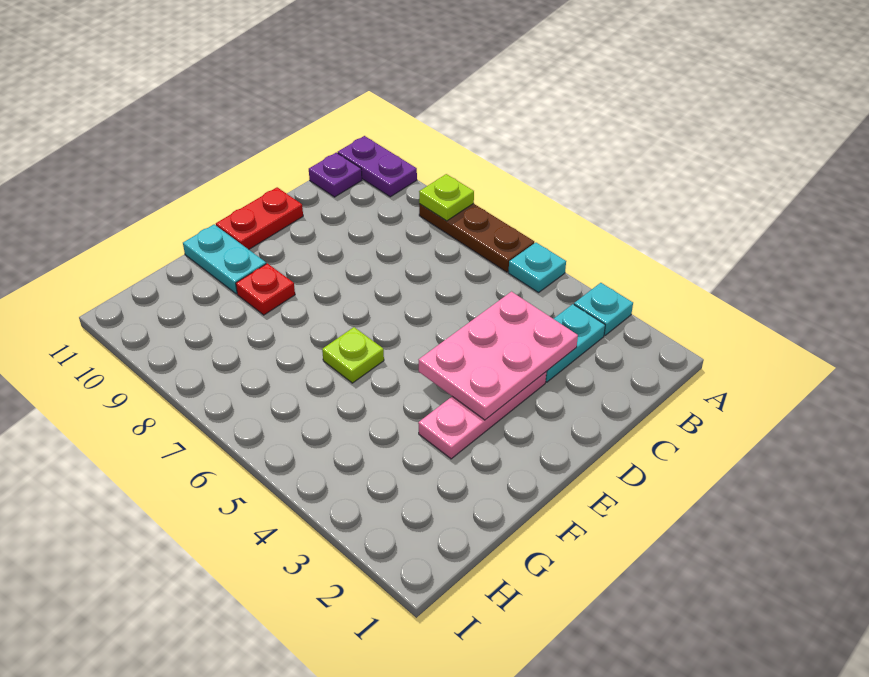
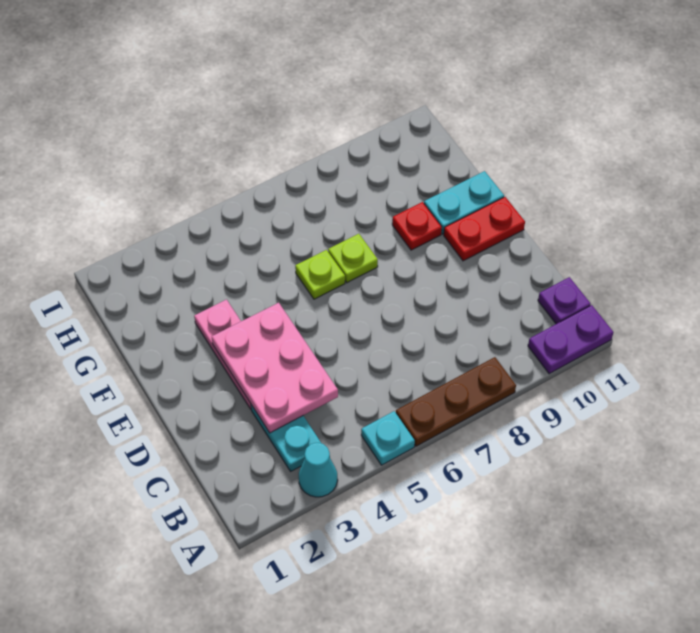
cyan 1x1 plate [574,283,633,335] -> cyan 1x1 cone [299,443,338,497]
lime 1x1 plate [419,174,474,221] -> lime 1x1 plate moved to [328,234,378,283]
red 1x2 plate [216,187,303,249] -> red 1x2 plate turned to [444,197,525,261]

